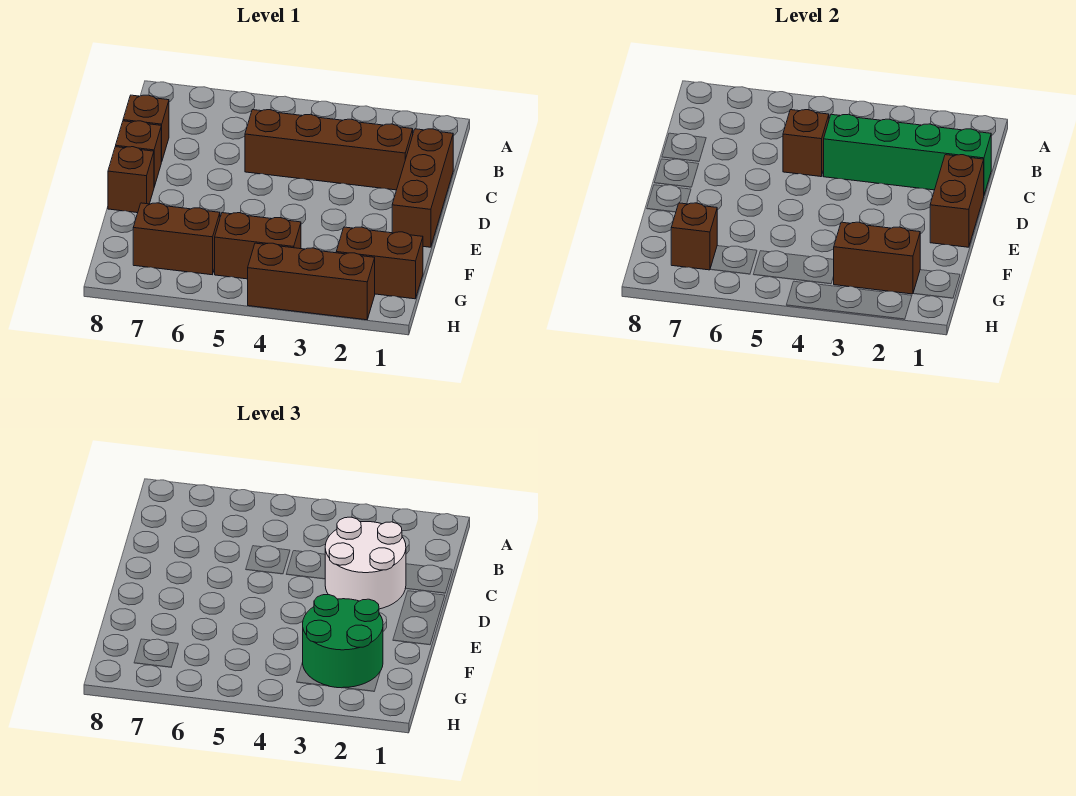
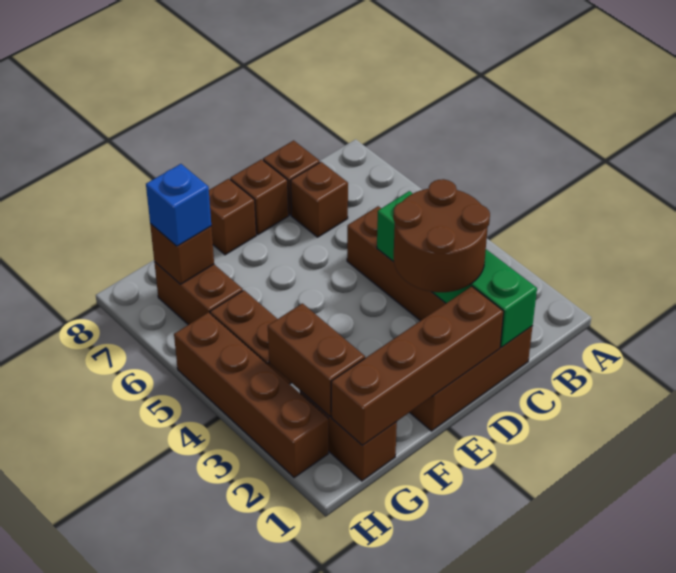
white 2x2 round brick [325,517,406,609] -> brown 2x2 round brick [393,179,490,292]
brown 1x1 brick [783,110,829,177] -> brown 1x1 brick moved to [290,162,348,237]
brown 1x2 brick [930,155,984,247] -> brown 1x4 brick [331,286,504,446]
green 2x2 round brick [303,595,383,688] -> none
none -> blue 1x1 brick [146,164,211,246]
brown 1x3 brick [248,243,375,320] -> brown 1x4 brick [174,312,328,477]

